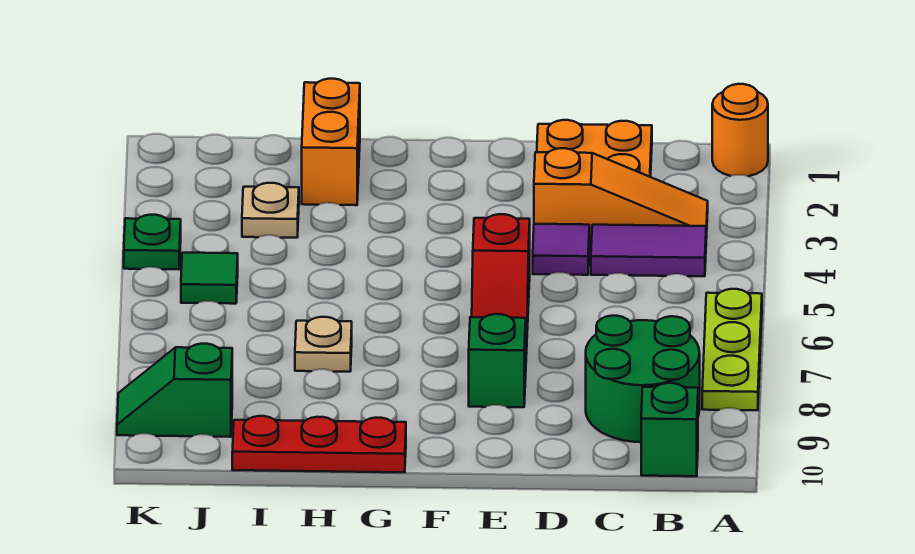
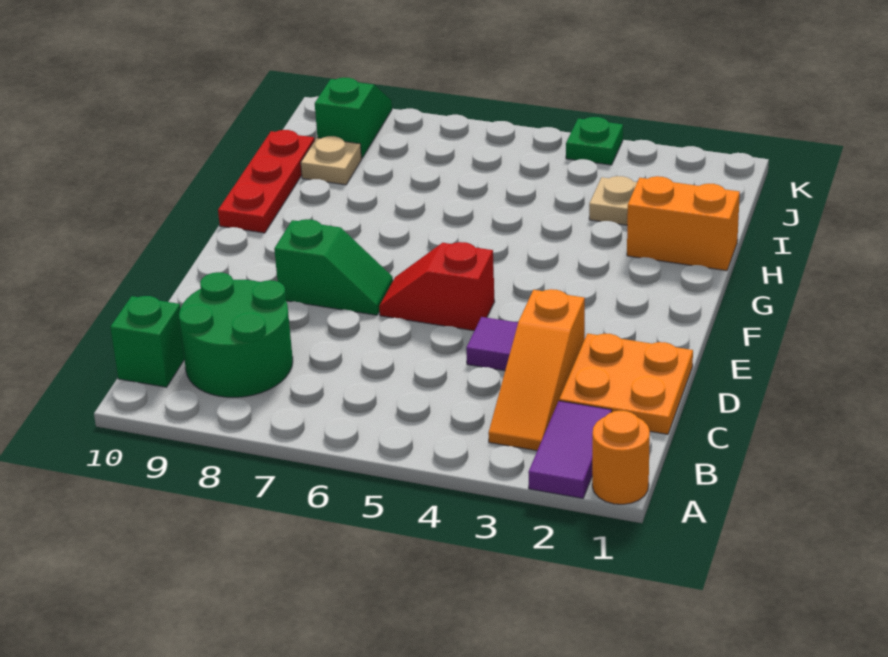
lime 1x3 plate [702,289,762,410] -> none
purple 1x2 tile [591,225,706,276] -> purple 1x2 tile moved to [528,401,612,498]
tan 1x1 plate [295,317,352,372] -> tan 1x1 plate moved to [301,136,362,185]
green 1x1 tile [181,253,238,304] -> none

